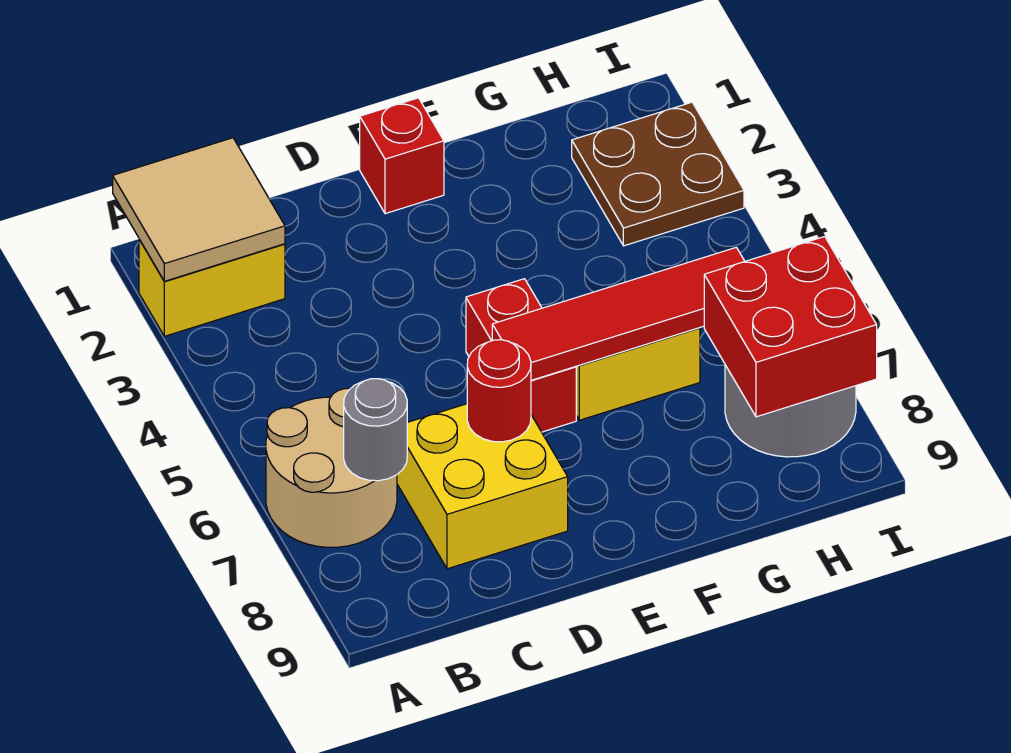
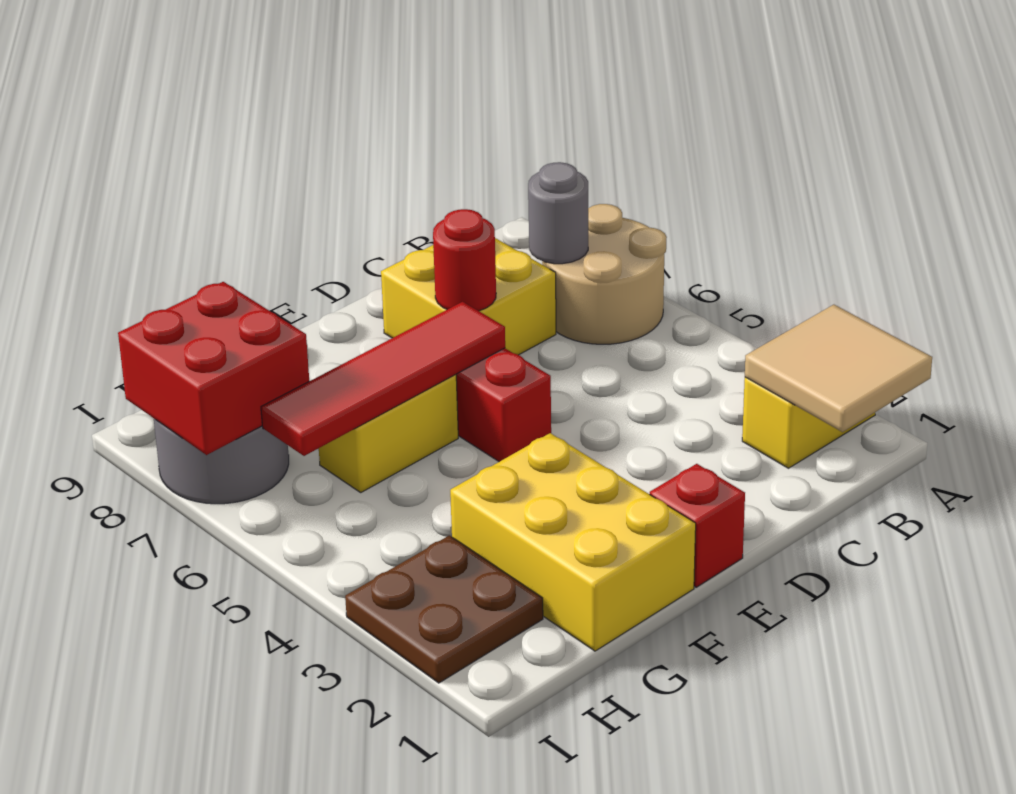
none -> yellow 2x3 brick [450,433,696,651]

